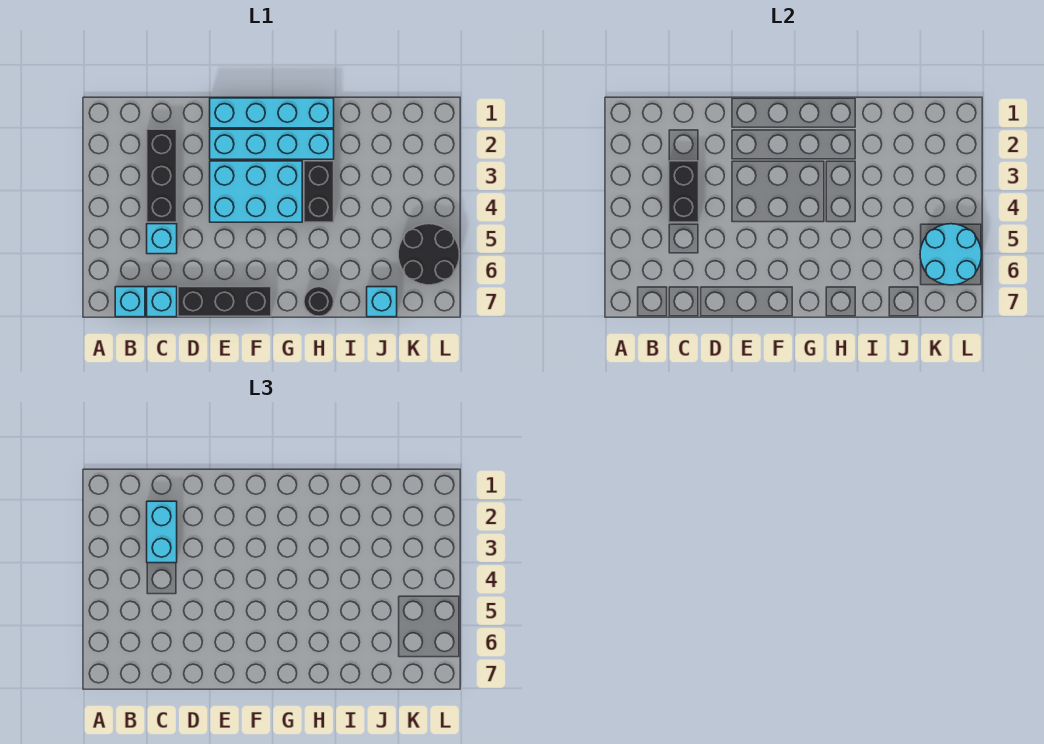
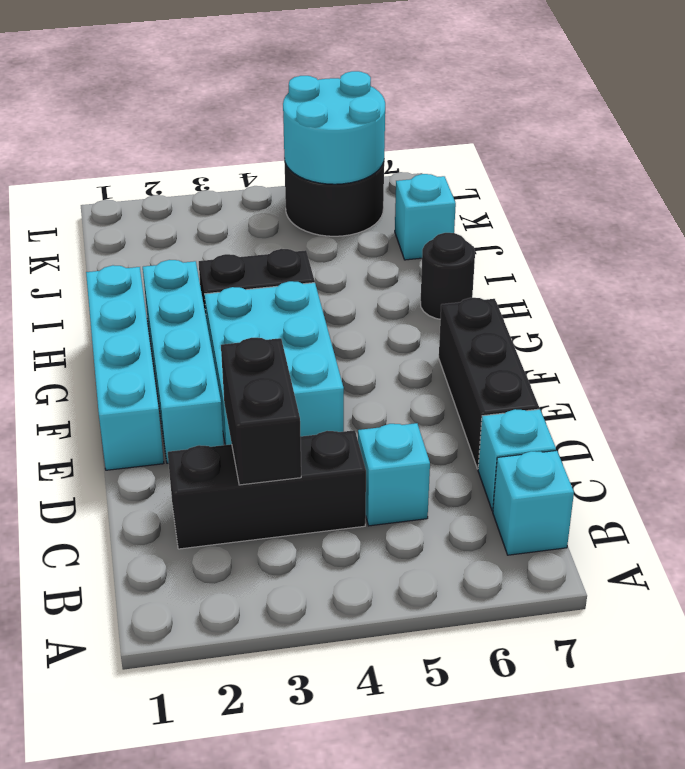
cyan 1x2 brick [147,501,177,563] -> none
black 1x2 brick [669,161,699,222] -> black 1x2 brick turned to [221,338,301,485]

